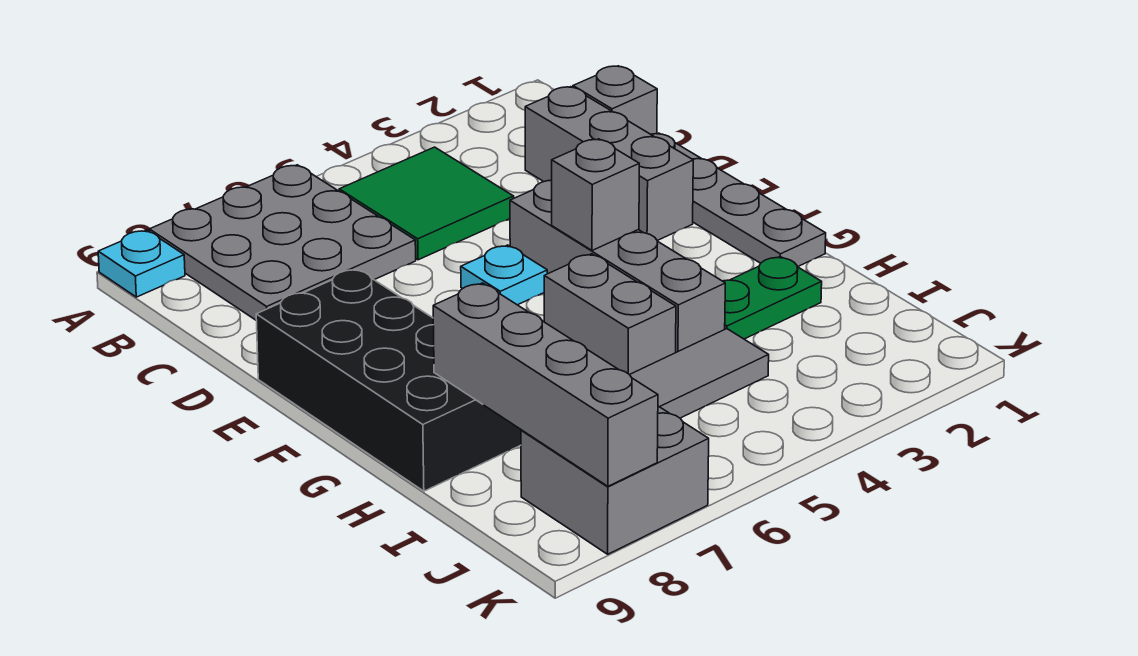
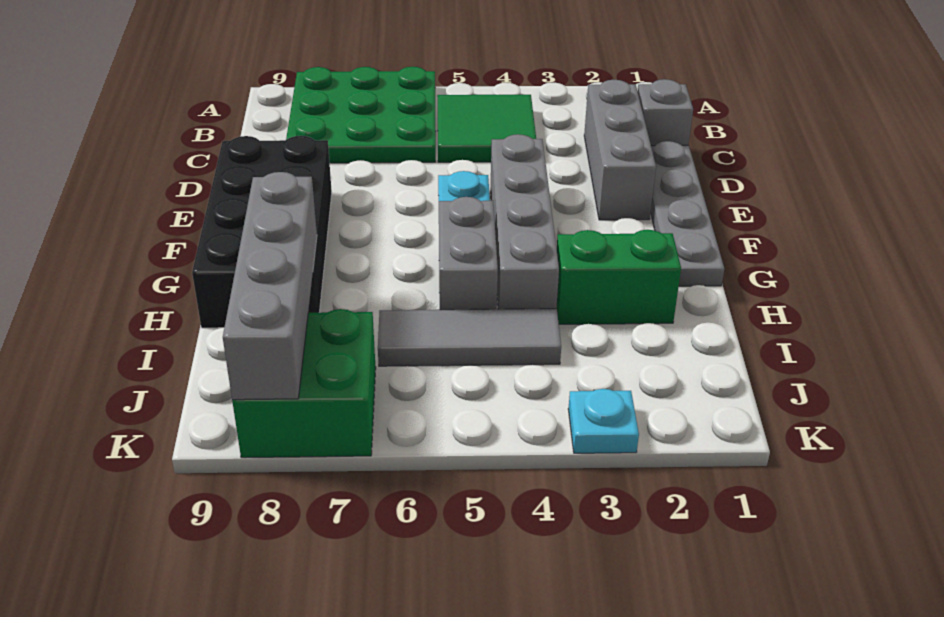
grey 3x3 plate [149,165,416,321] -> green 3x3 plate [286,67,436,163]
cyan 1x1 plate [98,230,185,297] -> cyan 1x1 plate moved to [568,389,639,453]
grey 1x1 brick [552,139,639,251] -> none
green 1x2 plate [723,257,822,339] -> green 1x2 brick [556,230,681,324]
grey 2x2 brick [521,406,709,554] -> green 2x2 brick [232,309,376,458]

